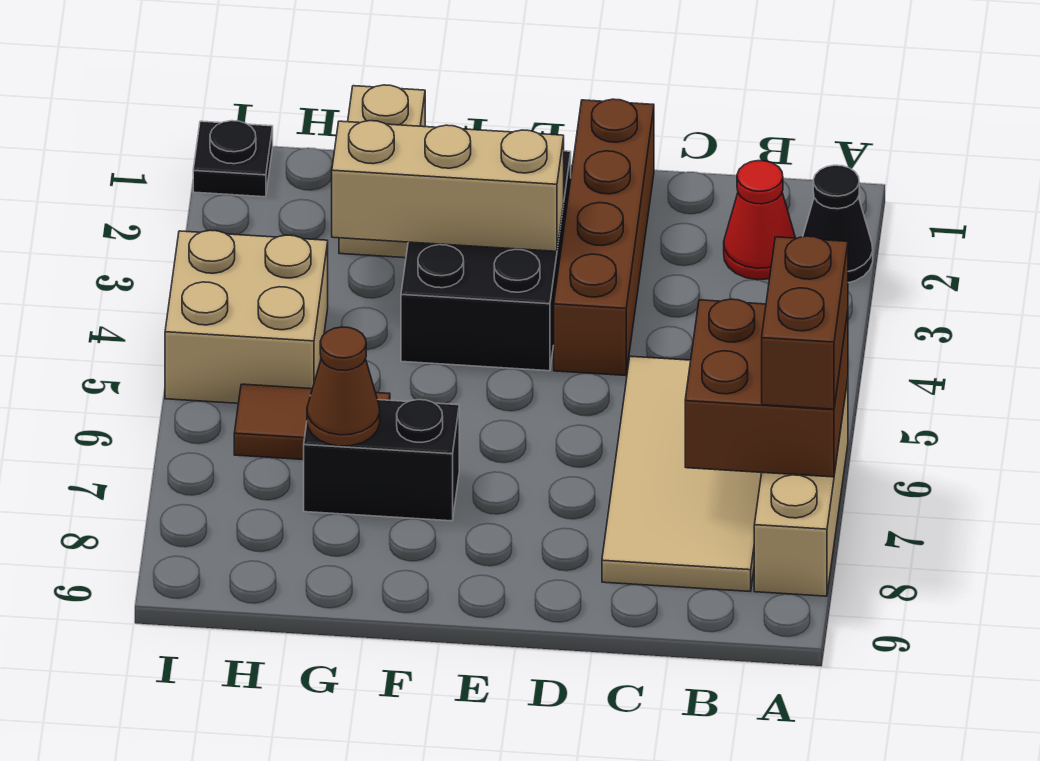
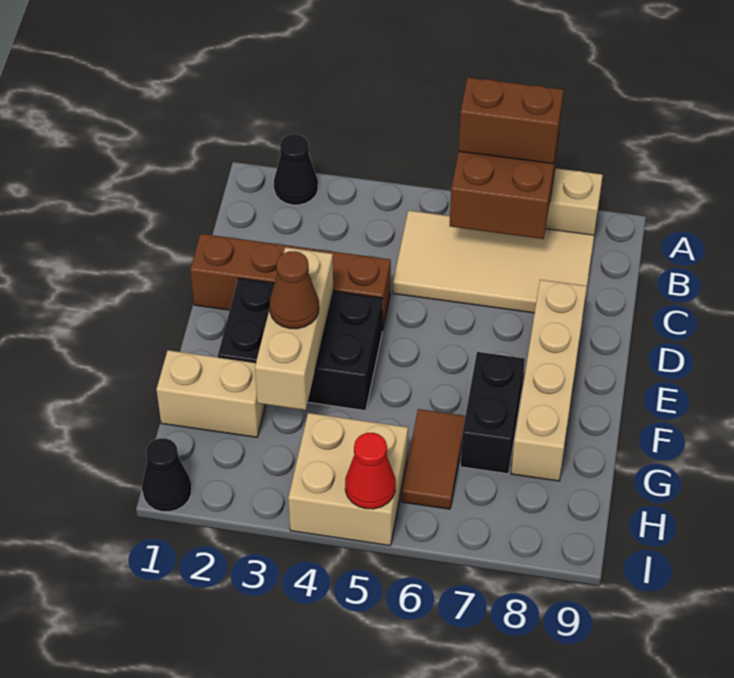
red 1x1 cone [724,161,795,280] -> red 1x1 cone moved to [345,433,396,509]
none -> tan 1x4 brick [511,280,587,481]
brown 1x1 cone [307,327,380,446] -> brown 1x1 cone moved to [270,251,319,329]
black 1x1 plate [193,121,273,197] -> black 1x1 cone [142,438,192,512]

